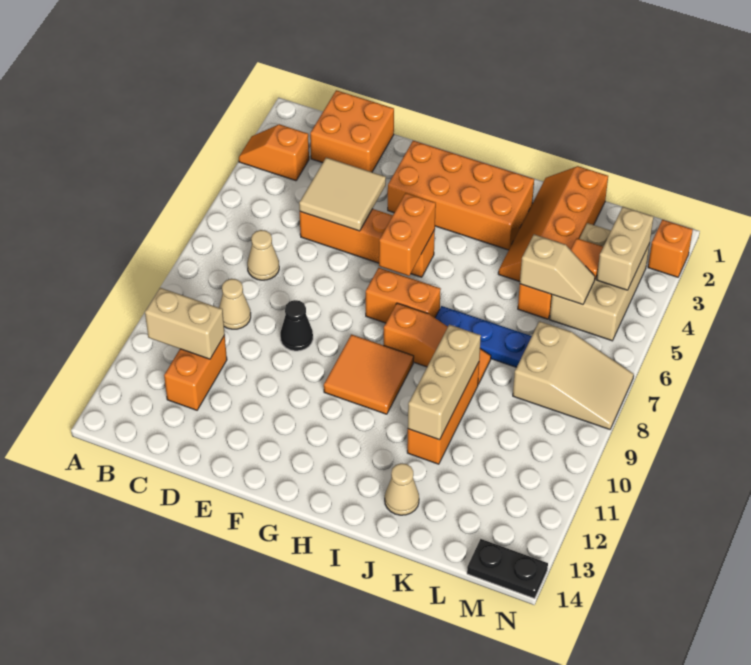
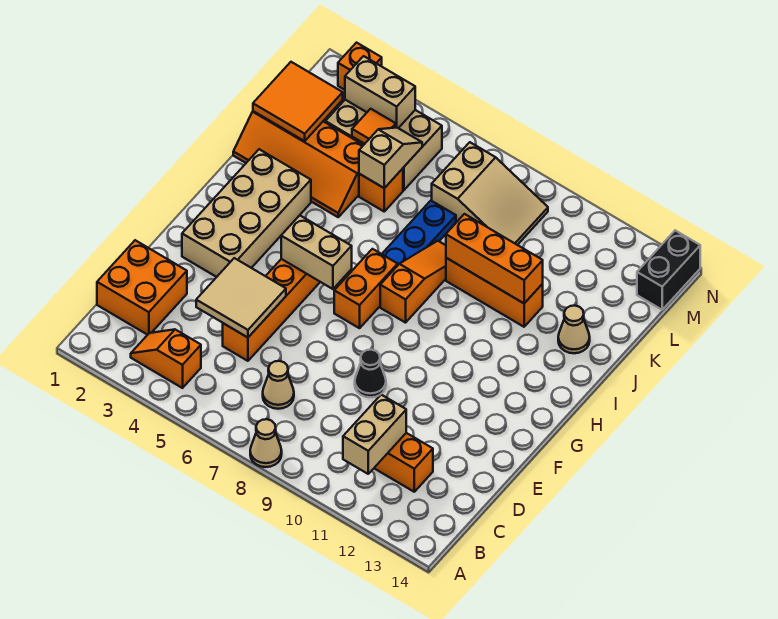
orange 1x2 slope [239,124,309,181] -> orange 1x2 slope turned to [131,329,201,388]
tan 1x1 cone [219,279,251,329] -> tan 1x1 cone moved to [250,419,282,467]
orange 2x4 brick [388,141,534,250] -> tan 2x4 brick [182,149,311,277]
orange 1x2 brick [379,193,436,276] -> tan 1x2 brick [281,215,352,289]
orange 2x2 tile [324,334,414,414] -> orange 2x2 tile moved to [253,62,343,141]
tan 1x3 brick [408,325,481,440] -> orange 1x3 brick [446,214,543,303]
tan 2x3 slope [513,321,634,429] -> tan 2x3 slope turned to [432,142,548,245]
black 1x2 plate [467,539,548,599] -> black 1x2 brick [637,230,700,310]

